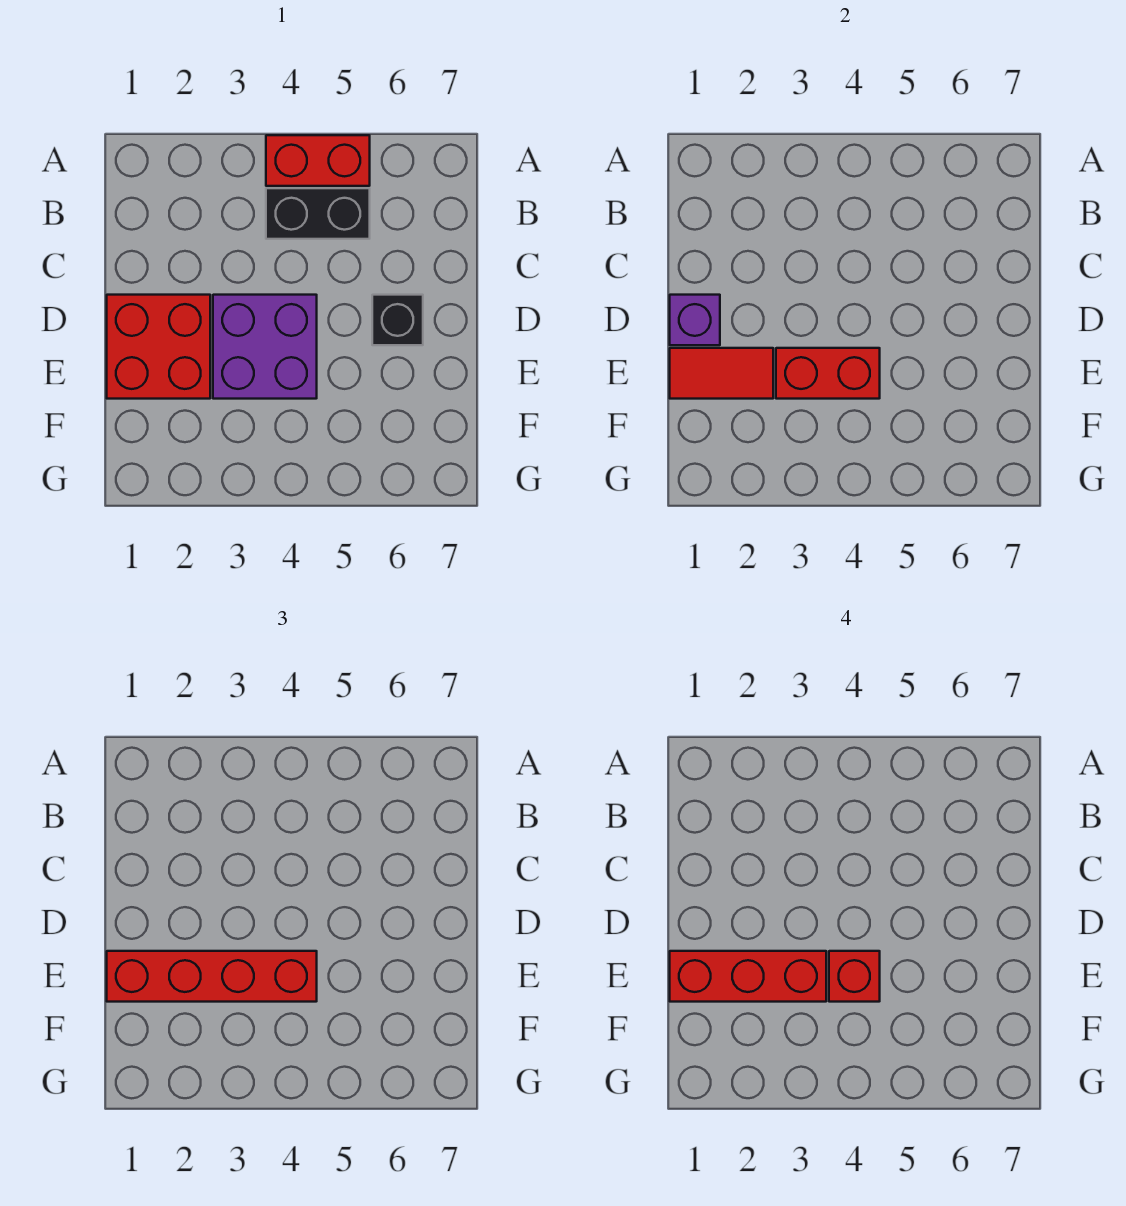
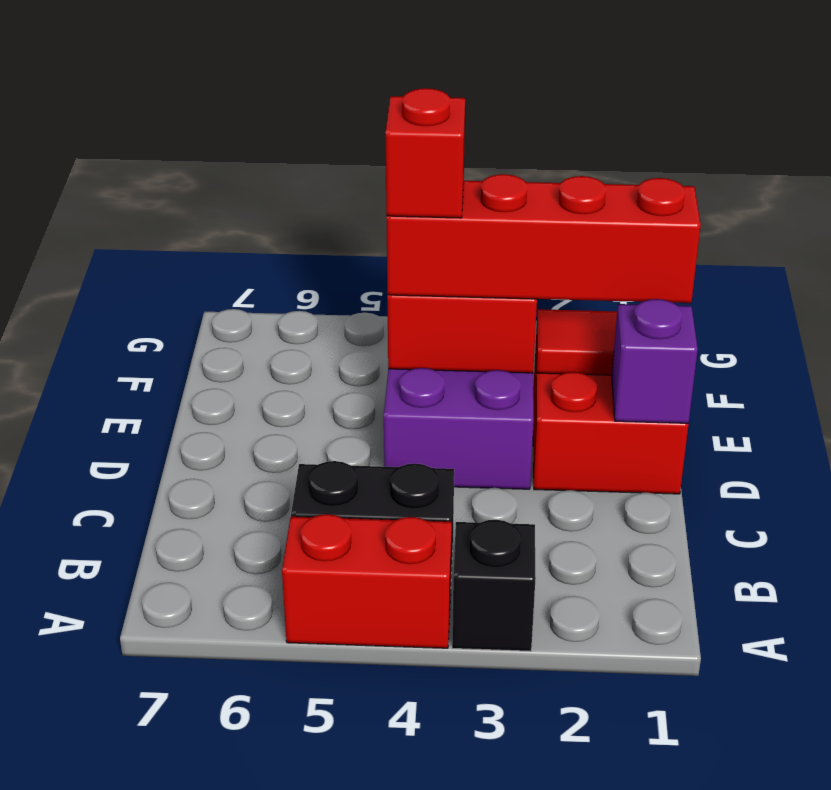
black 1x1 brick [372,295,423,345] -> black 1x1 brick moved to [452,520,536,651]
red 1x3 brick [670,951,826,1002] -> none

